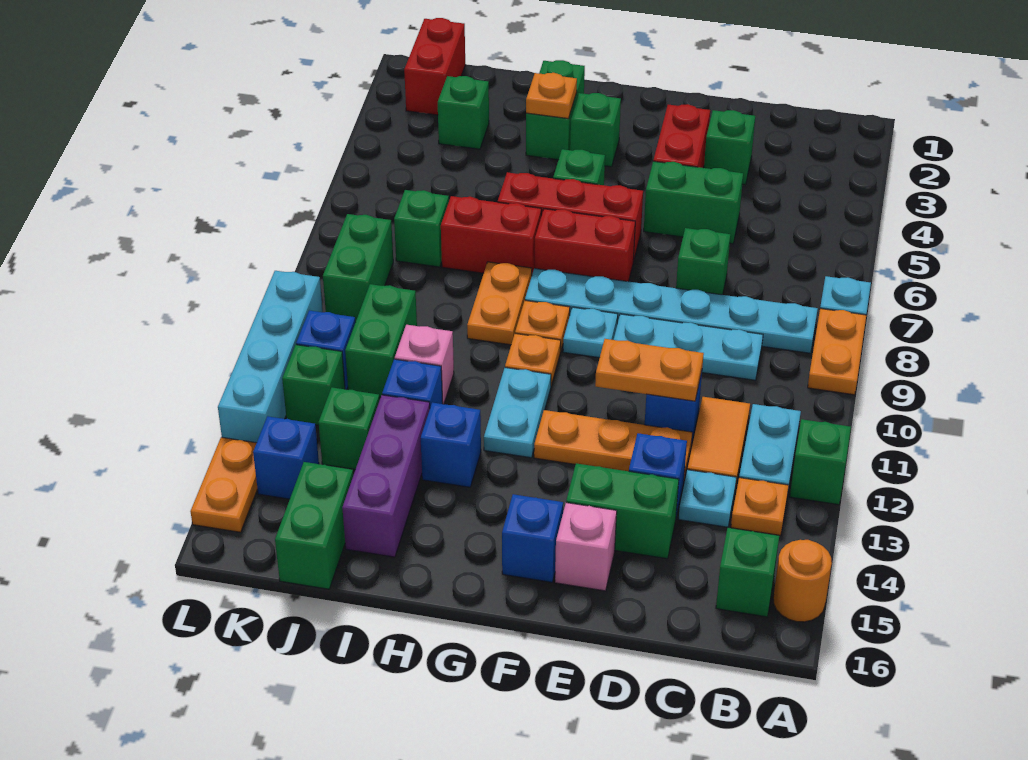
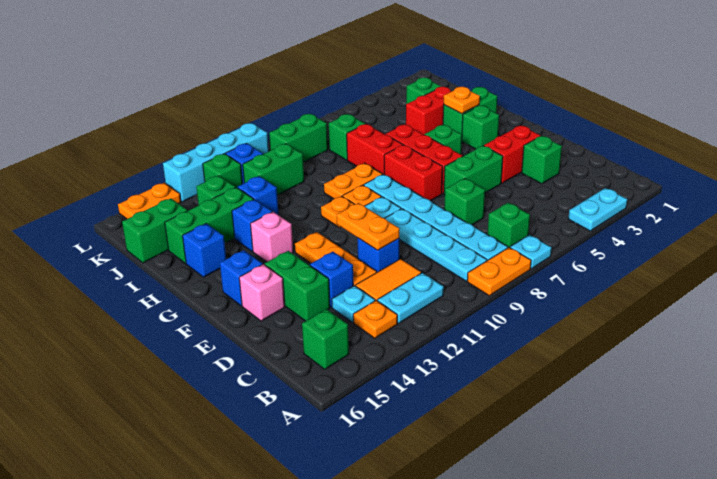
green 1x1 brick [790,419,851,505] -> green 1x1 brick moved to [487,203,530,248]
orange 1x1 round brick [773,540,832,622] -> none
cyan 1x3 plate [614,314,763,380] -> cyan 1x4 plate [385,209,487,281]
green 1x2 brick [644,161,743,244] -> green 1x2 brick turned to [444,146,503,195]
cyan 1x2 plate [484,368,551,458] -> cyan 1x2 plate moved to [568,188,627,231]
pink 1x1 brick [395,325,454,404] -> pink 1x1 brick moved to [250,212,293,262]
purple 1x3 brick [342,395,430,557] -> green 1x3 brick [165,187,254,263]
red 1x2 brick [404,18,465,115] -> red 1x2 brick moved to [406,87,451,135]
blue 1x1 brick [253,416,319,499] -> blue 1x1 brick moved to [183,224,226,277]

